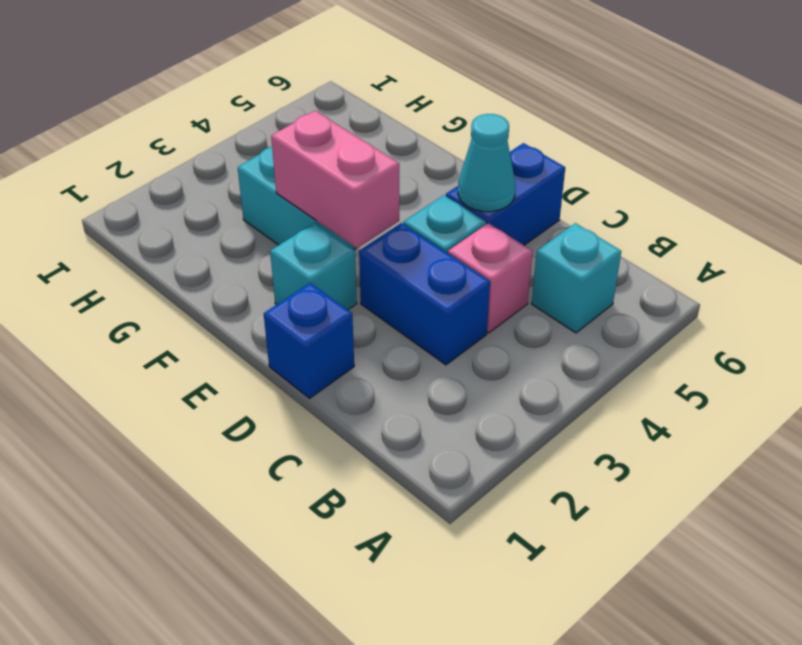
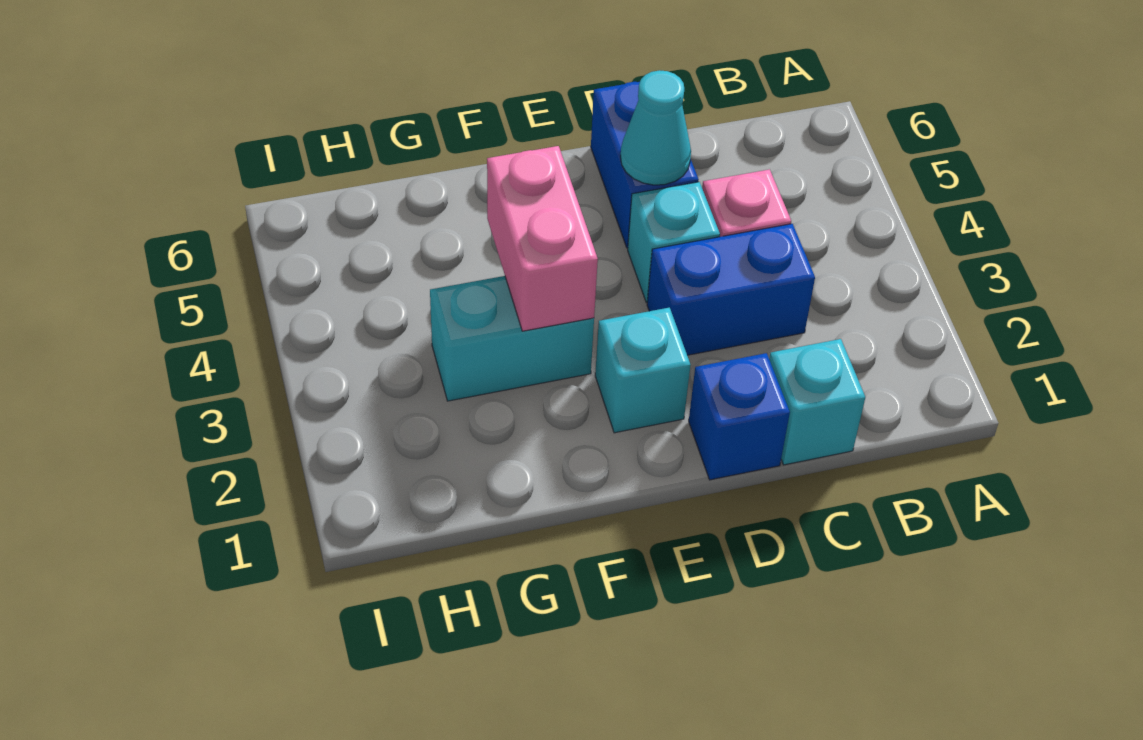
cyan 1x1 brick [532,223,621,333] -> cyan 1x1 brick moved to [769,339,865,465]
pink 1x2 brick [271,111,399,248] -> pink 1x2 brick turned to [487,146,598,331]

